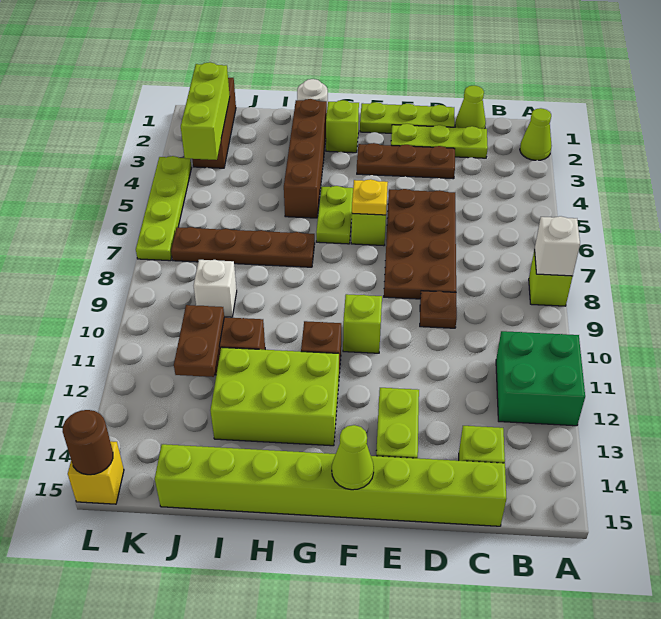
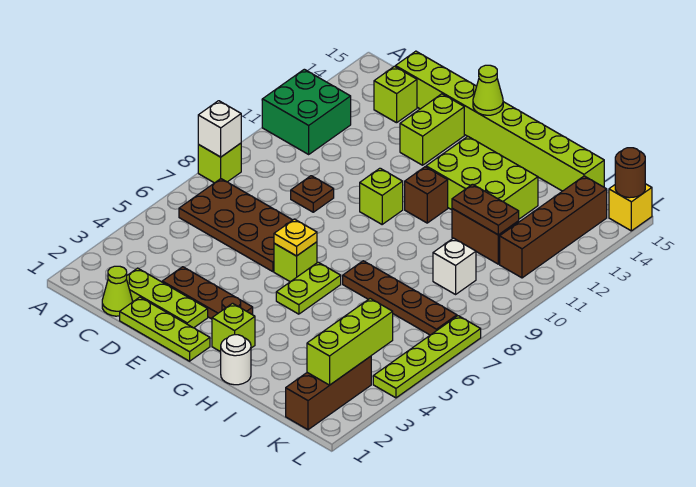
lime 1x1 cone [520,108,552,160] -> none
brown 2x4 plate [384,189,456,299] -> brown 2x4 plate turned to [179,179,292,272]
brown 1x4 brick [284,99,327,218] -> brown 1x4 brick moved to [500,176,607,278]
brown 1x2 plate [174,305,224,377] -> brown 1x2 plate turned to [452,184,519,235]

